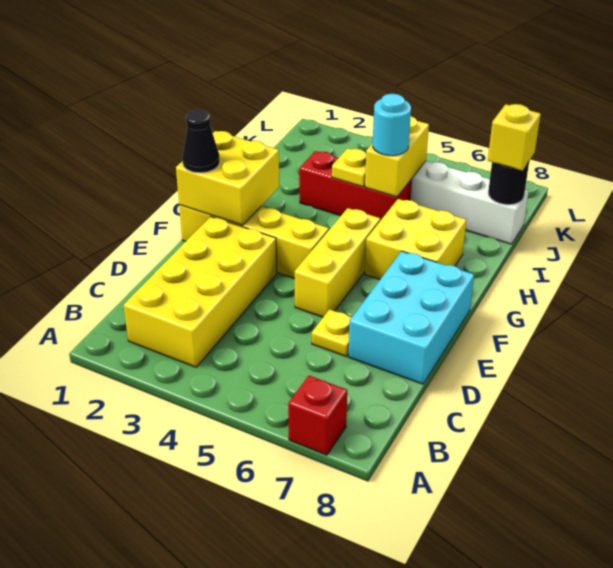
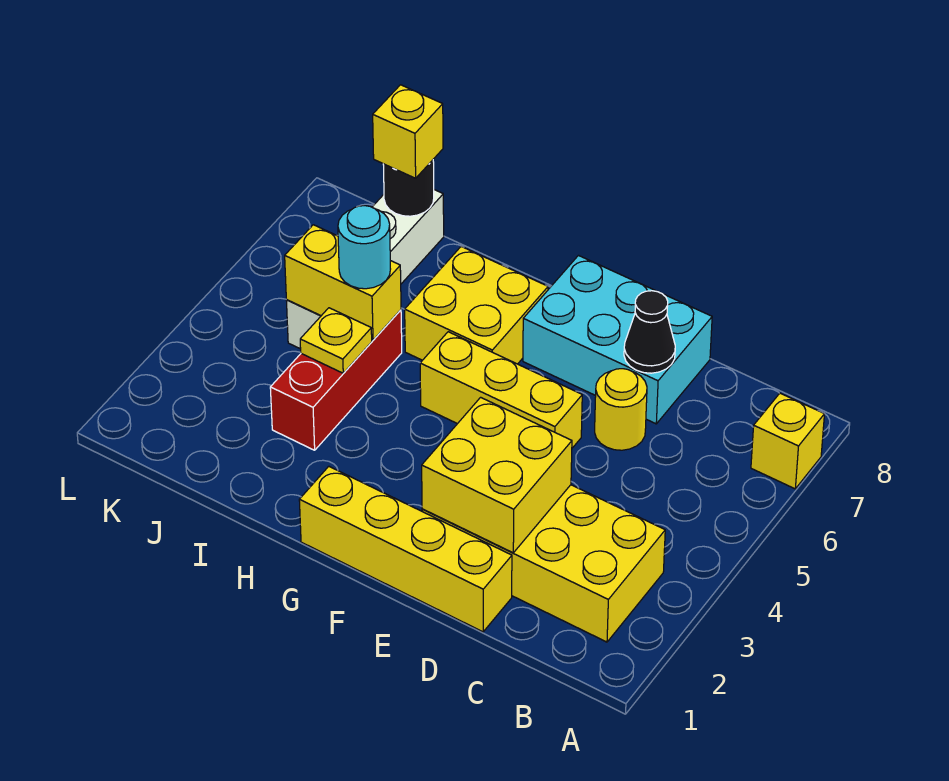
red 1x1 brick [288,376,347,455] -> yellow 1x1 brick [751,393,824,489]
yellow 1x1 plate [312,309,352,357] -> yellow 1x1 round brick [595,369,647,450]
yellow 1x4 brick [179,205,329,278] -> yellow 1x4 brick turned to [299,466,512,632]
yellow 2x2 brick [176,131,280,225] -> yellow 2x2 brick moved to [422,397,572,553]
black 1x1 cone [182,110,220,173] -> black 1x1 cone moved to [624,291,675,373]

